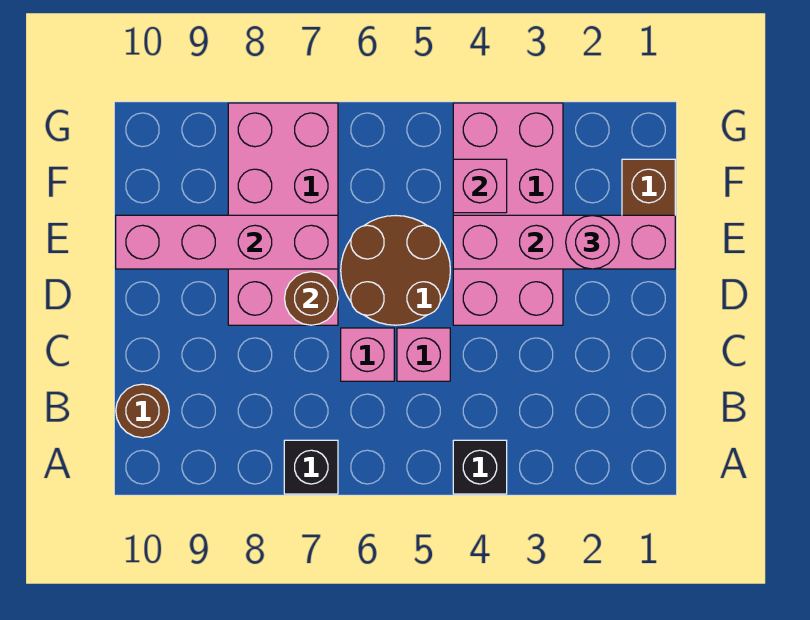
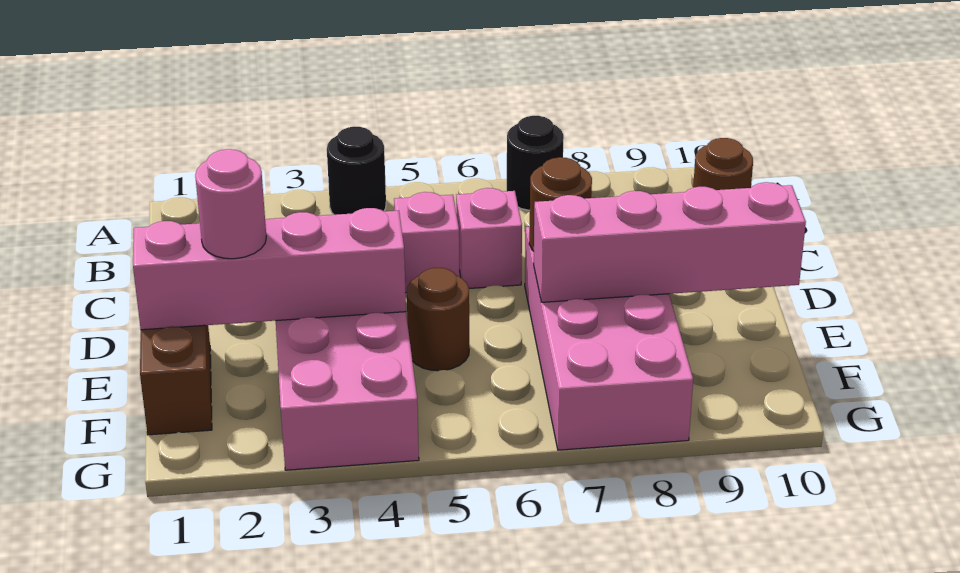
black 1x1 brick [453,440,507,494] -> black 1x1 round brick [327,127,386,215]
black 1x1 brick [284,440,338,494] -> black 1x1 round brick [507,116,564,210]
brown 2x2 round brick [341,216,450,325] -> brown 1x1 round brick [407,268,469,371]
pink 1x1 brick [453,159,507,213] -> none

